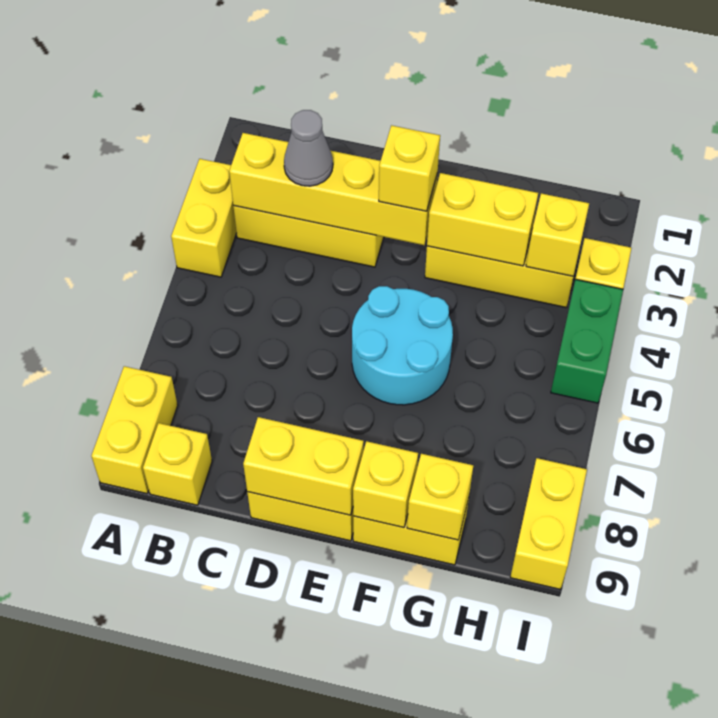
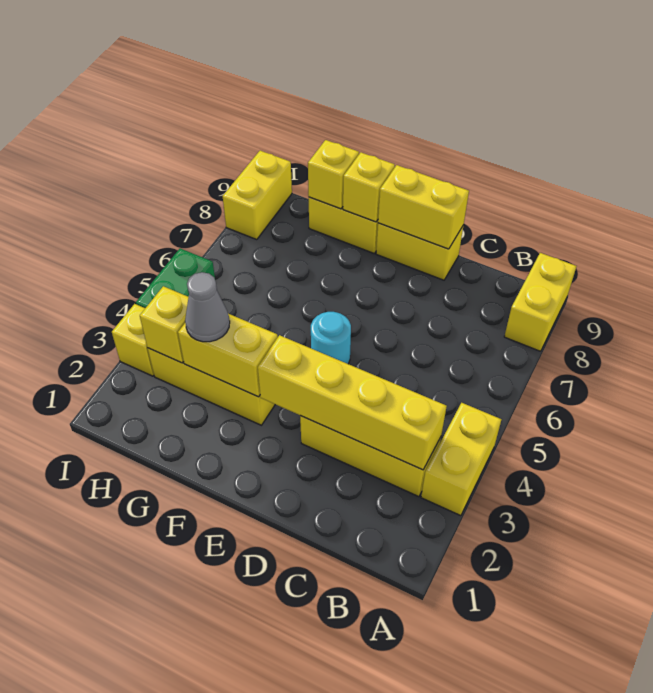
yellow 1x1 brick [143,423,212,505] -> none
grey 1x1 cone [284,110,333,186] -> grey 1x1 cone moved to [185,272,230,342]
yellow 1x1 brick [379,125,440,211] -> none
cyan 2x2 round brick [352,286,453,405] -> cyan 1x1 round brick [311,312,351,364]

